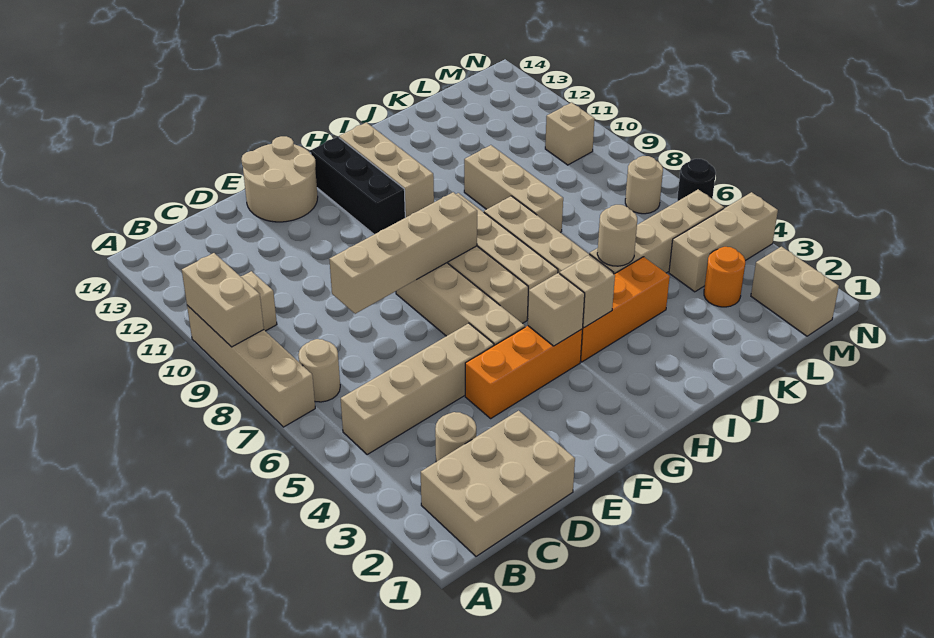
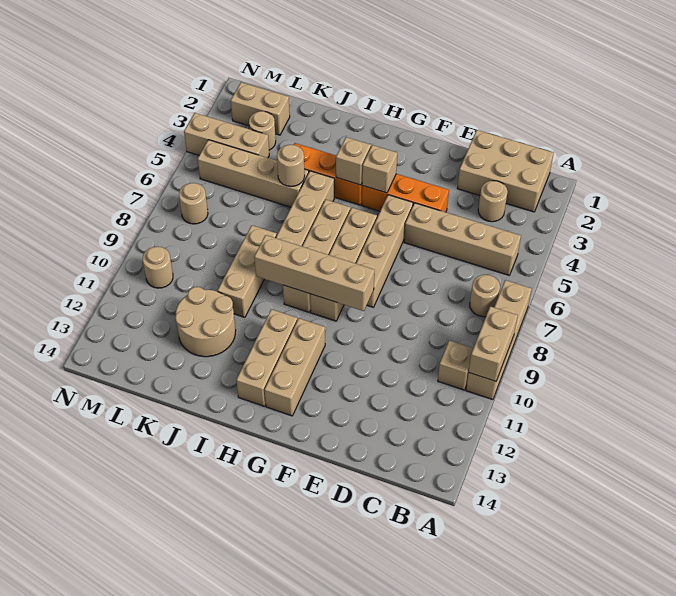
tan 1x4 brick [329,192,477,314] -> tan 1x4 brick moved to [254,235,374,311]
tan 2x2 round brick [242,136,318,222] -> tan 2x2 round brick moved to [175,287,236,357]
black 1x3 brick [310,137,405,234] -> tan 1x3 brick [265,318,325,416]
orange 1x1 round brick [704,247,745,307] -> tan 1x1 round brick [249,111,276,150]
tan 1x2 brick [751,247,839,336] -> tan 1x2 brick turned to [231,82,290,135]
tan 1x1 brick [545,103,595,165] -> tan 1x1 round brick [143,246,173,288]
black 1x1 round brick [677,159,716,201] -> none

